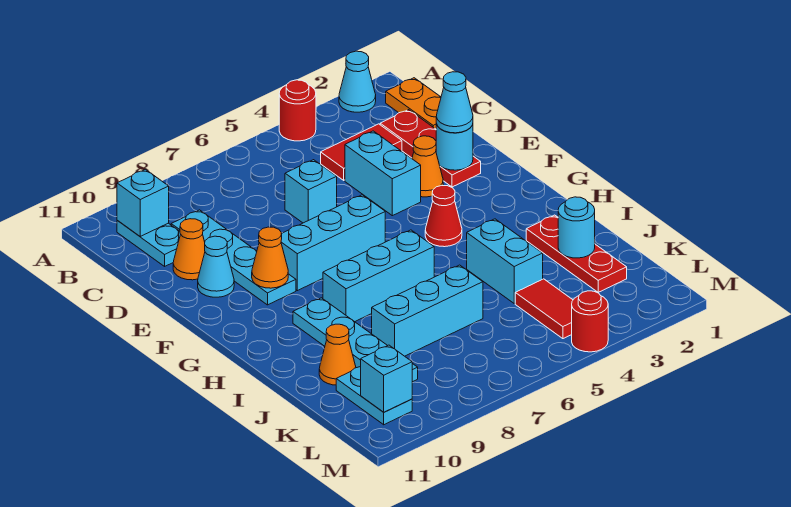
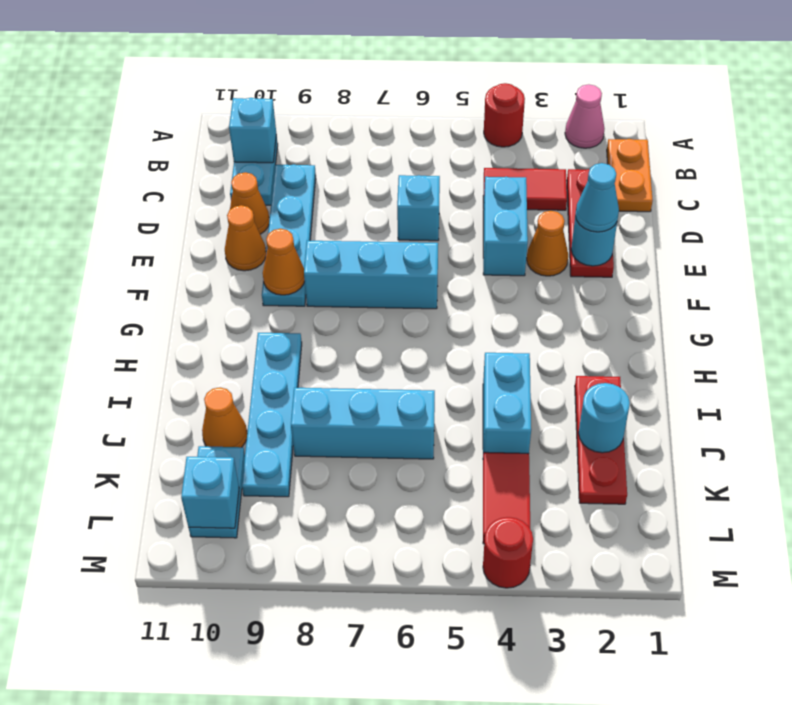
cyan 1x1 cone [339,51,376,112] -> pink 1x1 cone [565,84,605,148]
cyan 1x1 cone [198,236,234,297] -> orange 1x1 cone [225,205,266,271]
red 1x1 cone [425,186,462,247] -> none
cyan 1x3 brick [323,230,434,322] -> none

